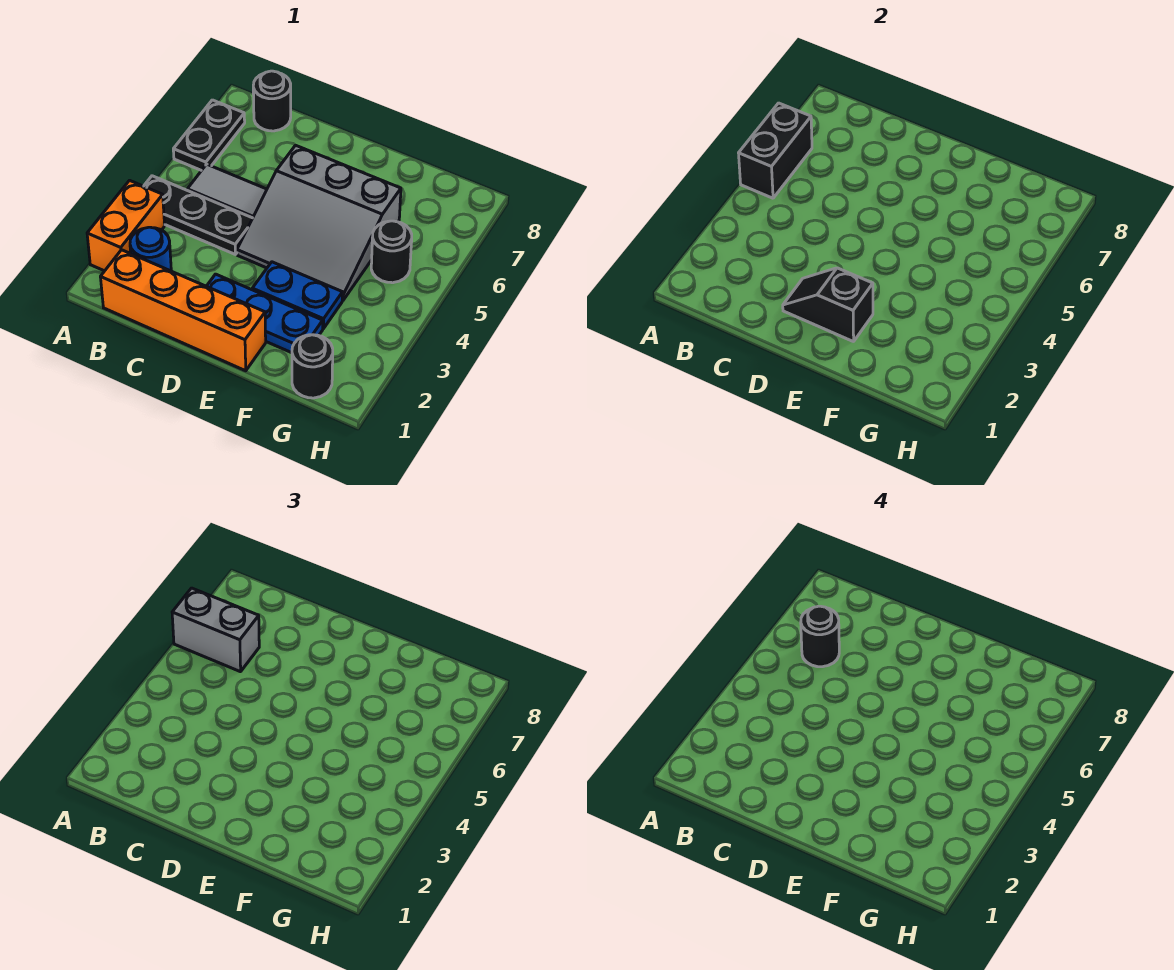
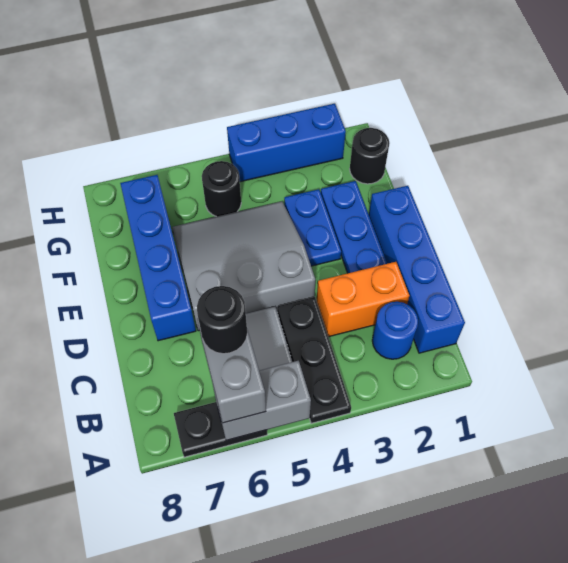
orange 1x2 brick [87,180,165,271] -> orange 1x2 brick moved to [317,262,409,337]
black 1x2 brick [739,103,812,198] -> grey 1x2 brick [213,361,311,440]
orange 1x4 brick [101,250,266,371] -> blue 1x4 brick [369,186,465,353]
black 1x1 round brick [253,71,291,131] -> none
black 1x2 slope [783,268,873,342] -> none
grey 3x3 slope [237,145,401,300] -> grey 3x3 slope turned to [172,202,315,331]
none -> blue 1x4 brick [120,175,196,341]
none -> blue 1x3 brick [227,104,346,182]

